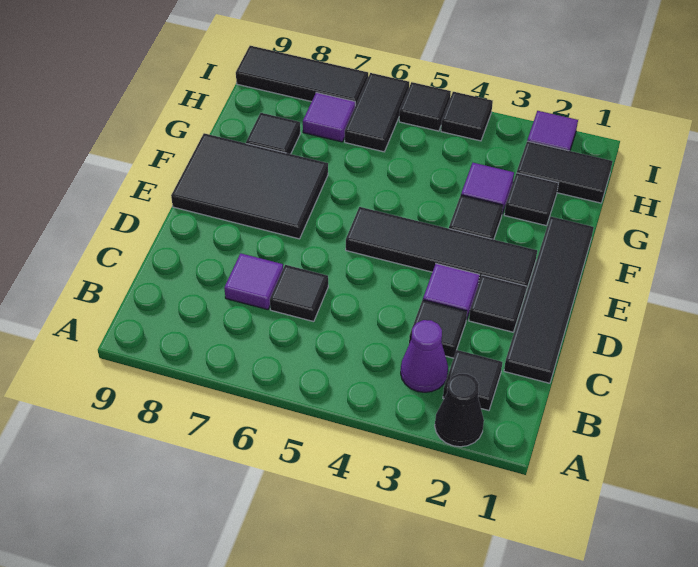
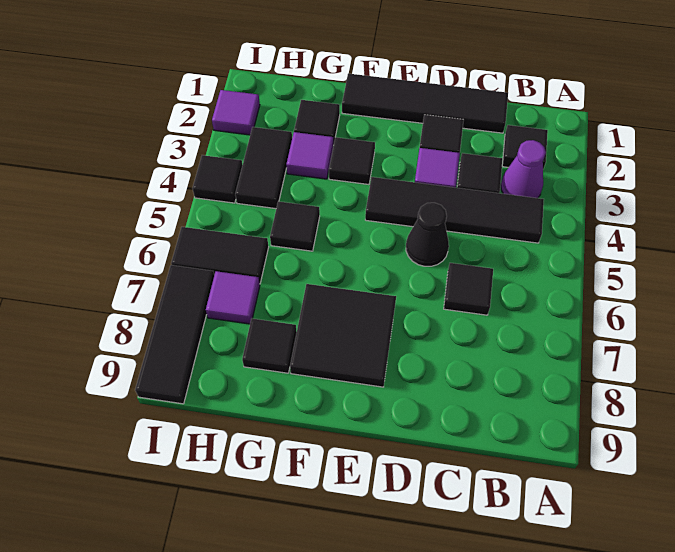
black 1x1 cone [435,374,484,447] -> black 1x1 cone moved to [406,203,449,266]
purple 1x1 tile [224,253,283,310] -> none
black 1x4 tile [346,207,537,294] -> black 1x4 tile turned to [365,177,544,243]
black 2x3 tile [171,133,328,239] -> black 2x2 tile [290,284,396,387]
black 1x2 tile [517,141,612,203] -> black 1x2 tile moved to [235,127,292,209]
black 1x1 tile [399,82,451,131] -> black 1x1 tile moved to [270,201,320,251]

